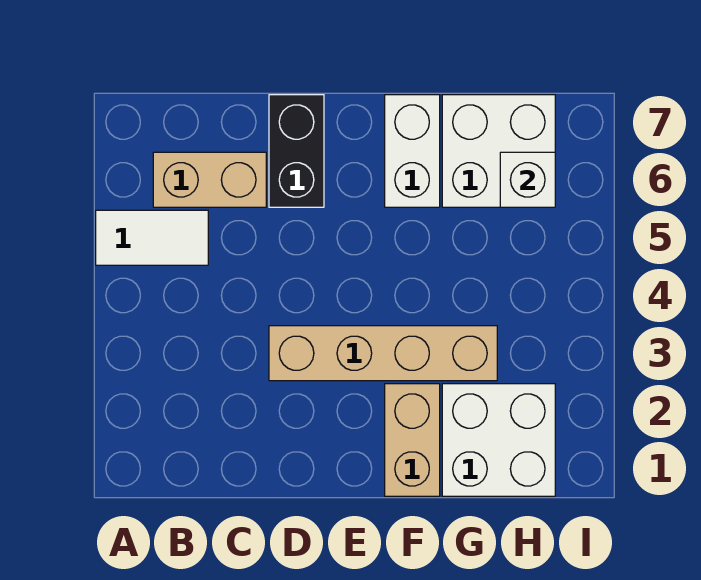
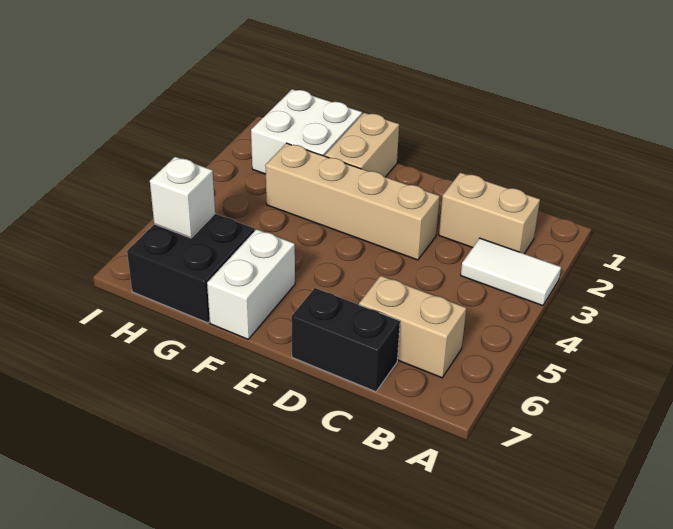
white 1x2 tile [96,210,208,265] -> white 1x2 tile moved to [461,238,561,306]
none -> tan 1x2 brick [439,173,540,254]
black 1x2 brick [269,95,324,207] -> black 1x2 brick turned to [291,288,400,392]
white 2x2 brick [442,95,555,207] -> black 2x2 brick [127,214,255,323]

